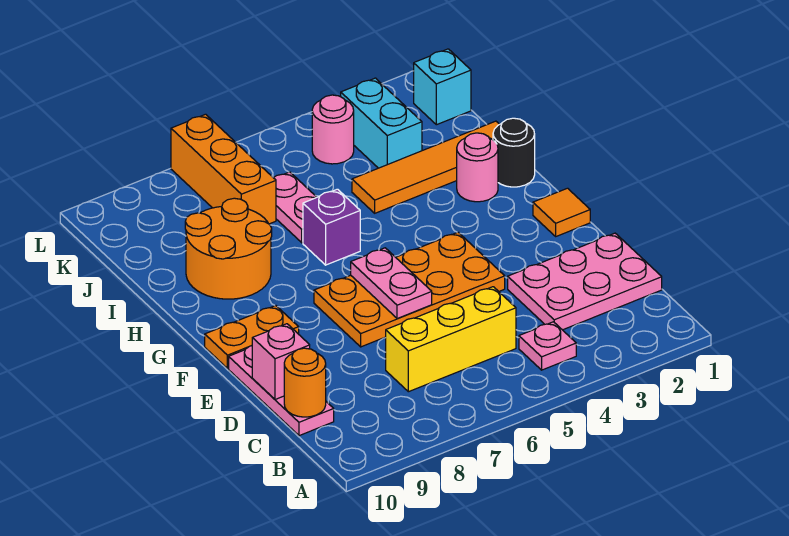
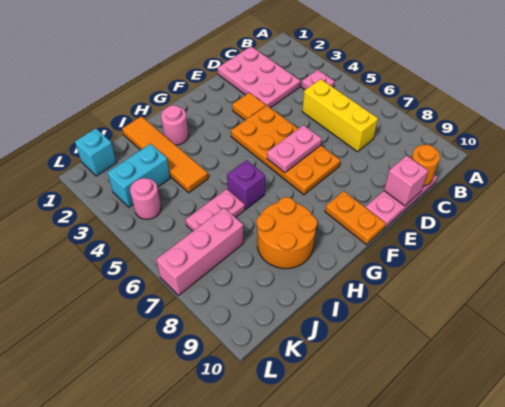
orange 1x1 tile [533,188,590,236] -> orange 1x1 tile moved to [232,93,266,120]
black 1x1 round brick [493,118,535,187] -> none
orange 1x3 brick [171,114,276,224] -> pink 1x3 brick [156,208,244,296]

